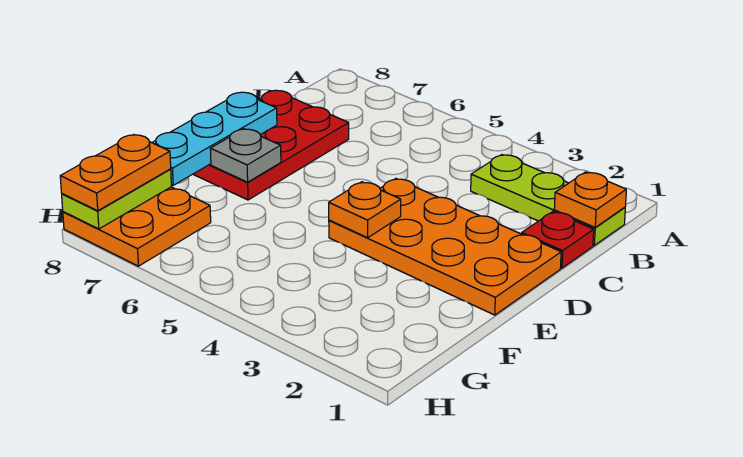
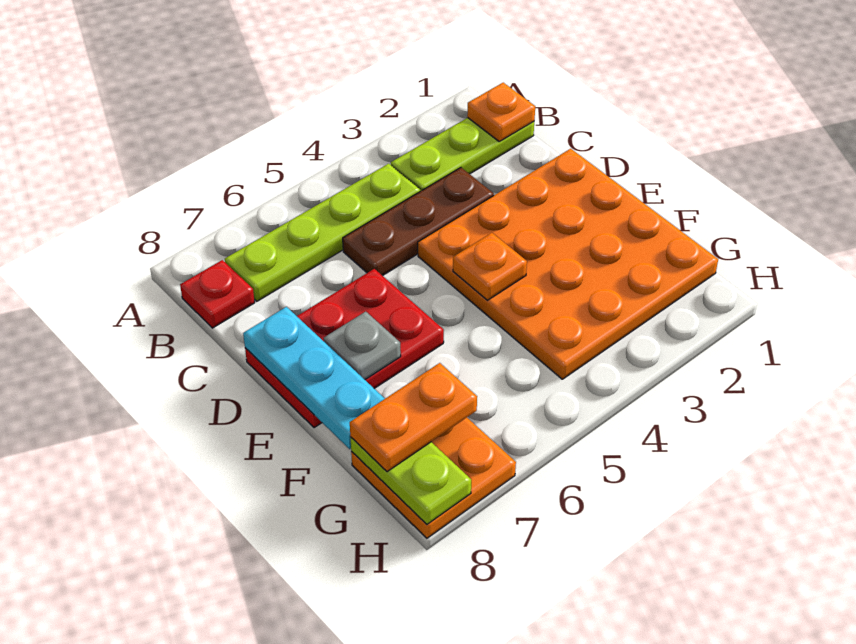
none -> lime 1x4 plate [225,164,420,301]
red 1x1 plate [522,212,594,268] -> red 1x1 plate moved to [180,260,255,328]
none -> brown 1x3 plate [343,168,494,276]
red 2x3 plate [193,91,349,200] -> red 2x3 plate turned to [245,269,444,428]
orange 2x4 plate [329,179,561,315] -> orange 4x4 plate [418,149,718,379]
orange 1x2 plate [60,135,171,211] -> orange 1x2 plate turned to [350,363,477,472]

